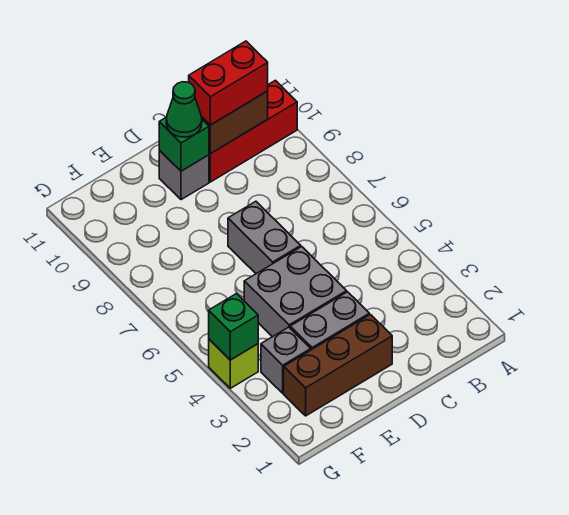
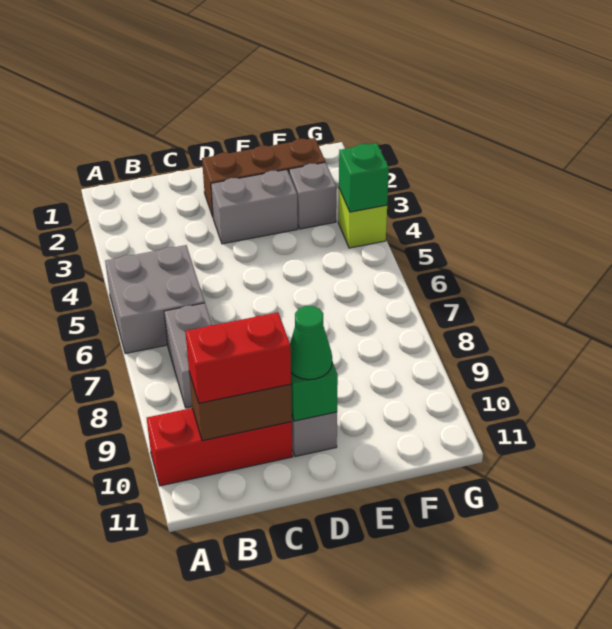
grey 2x2 brick [244,247,347,337] -> grey 2x2 brick moved to [105,245,205,354]
grey 1x2 brick [228,201,301,274] -> grey 1x2 brick moved to [164,303,212,408]

